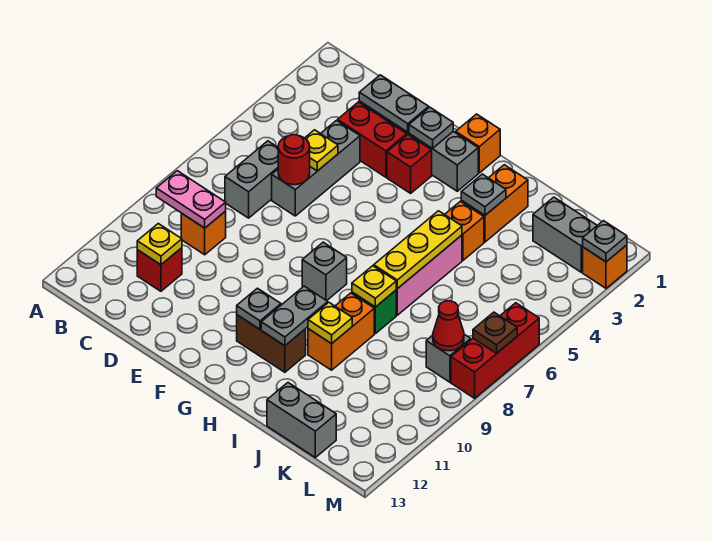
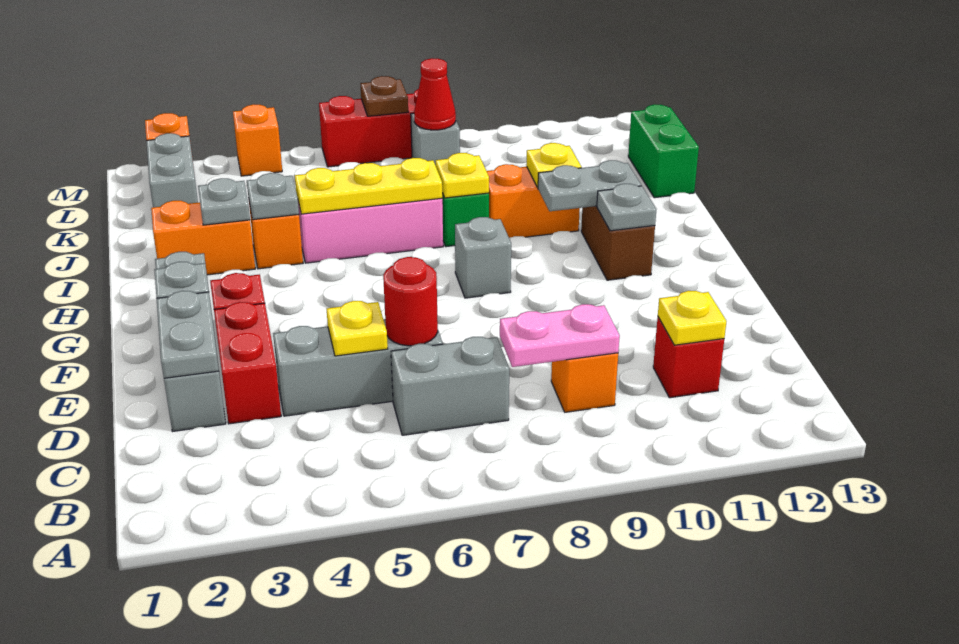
pink 1x2 plate [156,171,226,228] -> pink 1x2 plate turned to [500,304,620,367]
orange 1x1 brick [456,114,500,173] -> orange 1x1 brick moved to [233,104,282,176]
grey 1x2 brick [267,383,336,457] -> green 1x2 brick [628,104,699,198]
grey 1x1 plate [583,221,627,262] -> grey 1x1 plate moved to [247,173,299,220]

